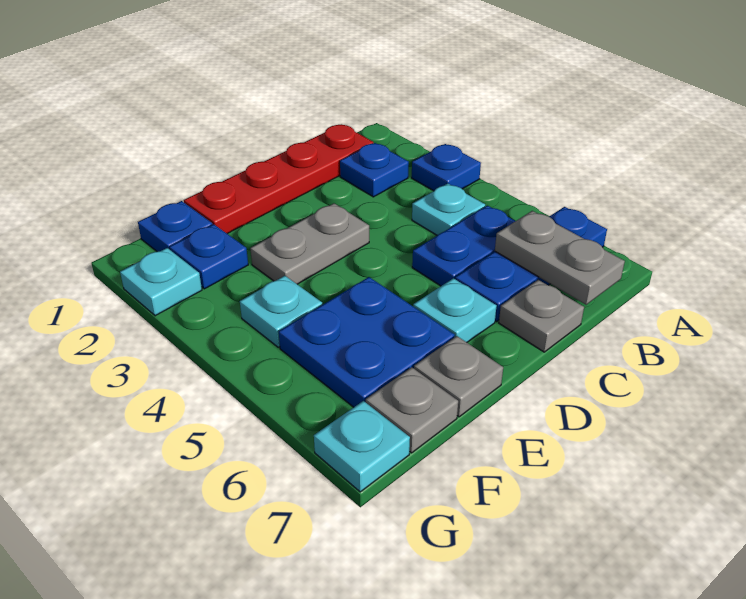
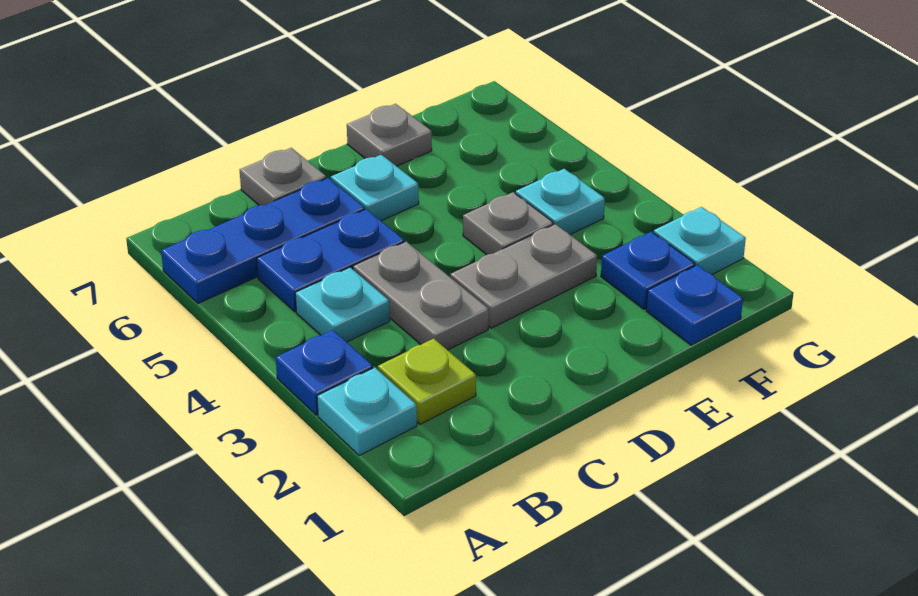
red 1x4 plate [184,125,373,234] -> none
blue 1x1 plate [340,143,409,197] -> lime 1x1 plate [378,339,476,424]
grey 1x2 plate [495,211,625,305] -> grey 1x2 plate moved to [353,242,489,350]
blue 2x2 plate [279,277,455,407] -> none
grey 1x1 plate [366,367,458,453] -> grey 1x1 plate moved to [463,192,553,255]
cyan 1x1 plate [314,401,410,492] -> cyan 1x1 plate moved to [317,368,417,456]

